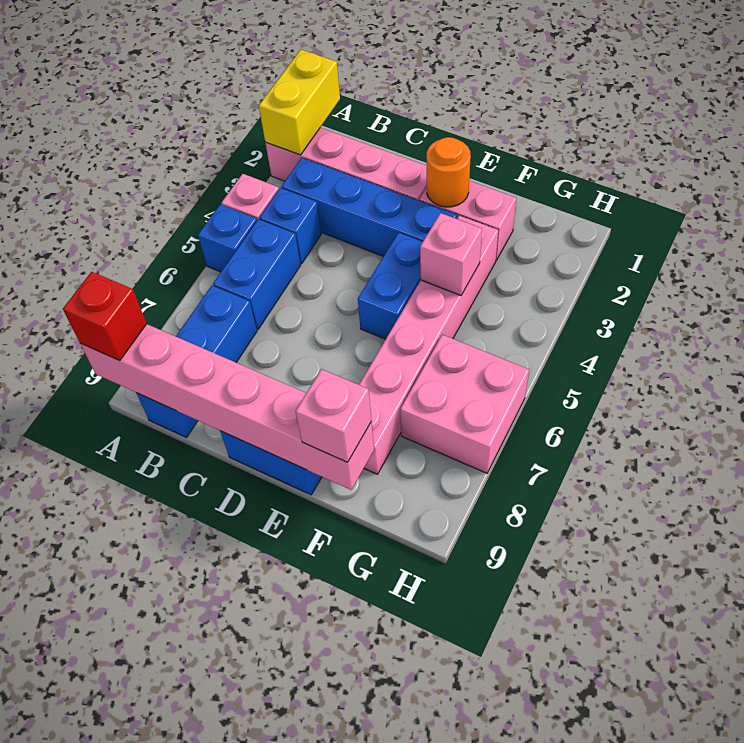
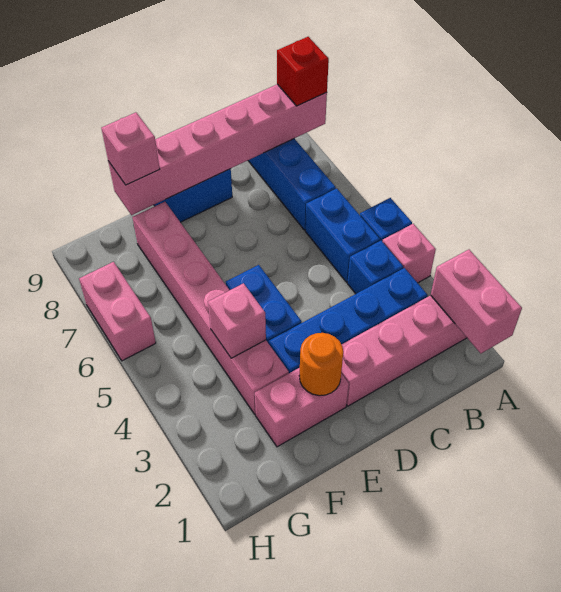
yellow 1x2 brick [259,50,340,155] -> pink 1x2 brick [431,250,522,354]
pink 2x2 brick [400,335,529,473] -> pink 1x2 brick [79,262,156,361]

